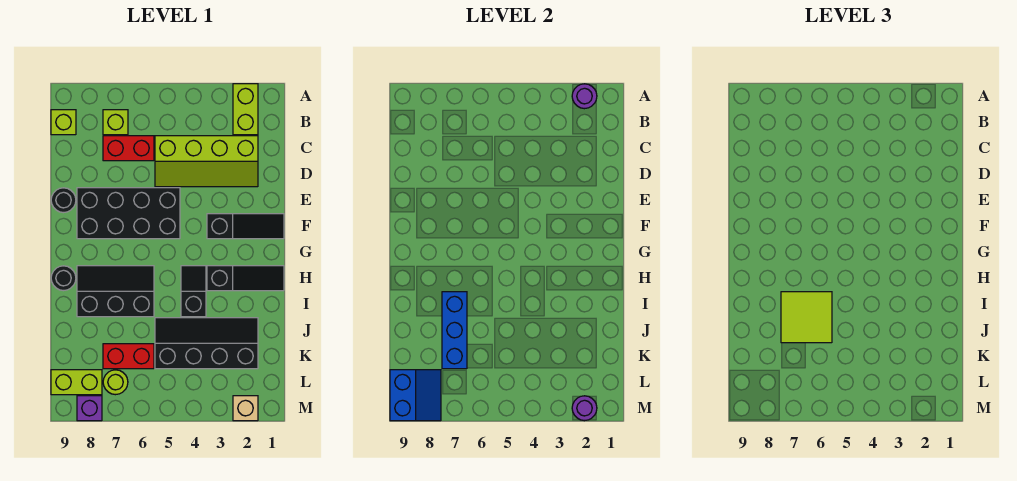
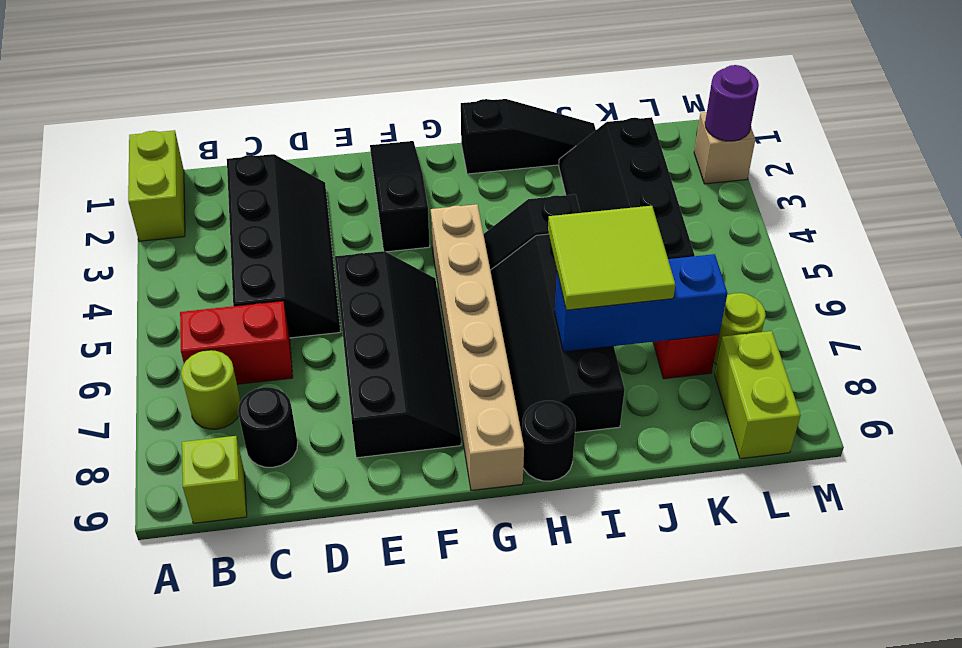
lime 1x2 brick [233,84,258,135] -> lime 1x2 brick turned to [128,130,185,241]
purple 1x1 round brick [572,84,597,109] -> none
lime 1x1 brick [103,110,128,135] -> lime 1x1 round brick [181,350,241,429]
lime 2x4 slope [155,136,258,187] -> black 2x4 slope [227,154,341,338]
red 1x2 brick [103,136,154,161] -> red 1x2 brick turned to [180,301,293,384]
black 2x4 brick [77,188,180,239] -> black 2x4 slope [335,251,461,458]
black 1x1 round brick [51,188,76,213] -> black 1x1 round brick moved to [238,387,298,467]
none -> tan 1x6 brick [431,204,524,490]
black 1x3 slope [207,266,284,291] -> black 1x3 slope turned to [461,99,596,174]
black 2x3 slope [77,266,154,317] -> black 2x4 slope [490,234,625,433]
blue 2x2 slope [390,370,441,421] -> none
purple 1x1 brick [77,396,102,421] -> none

